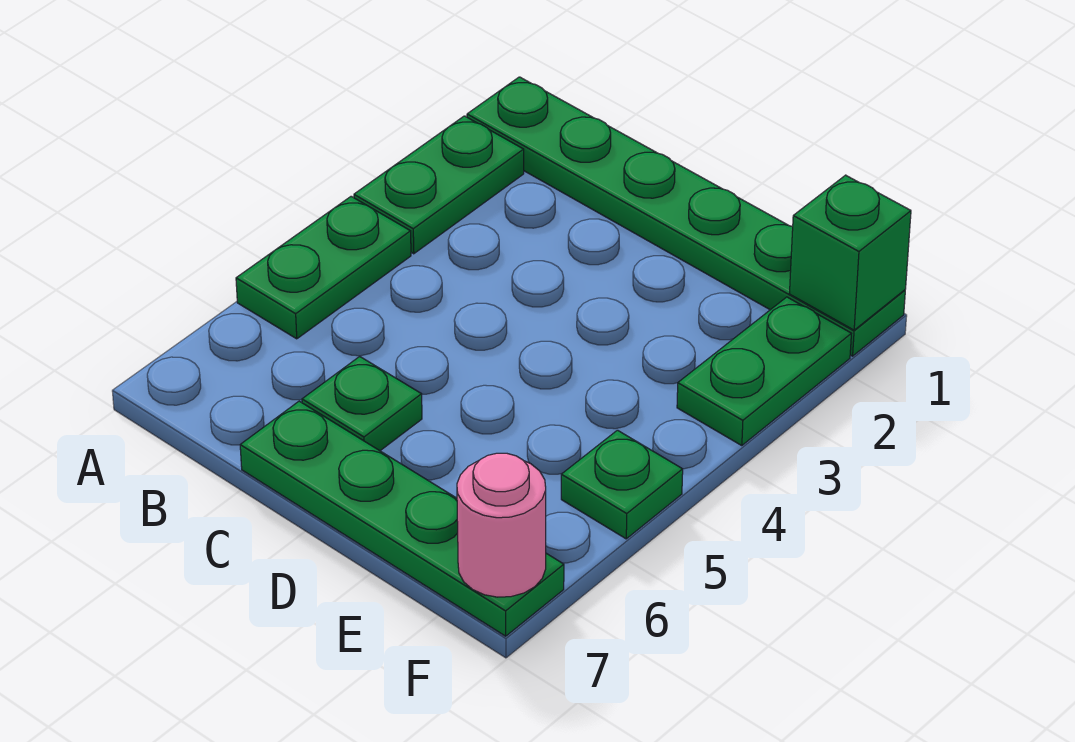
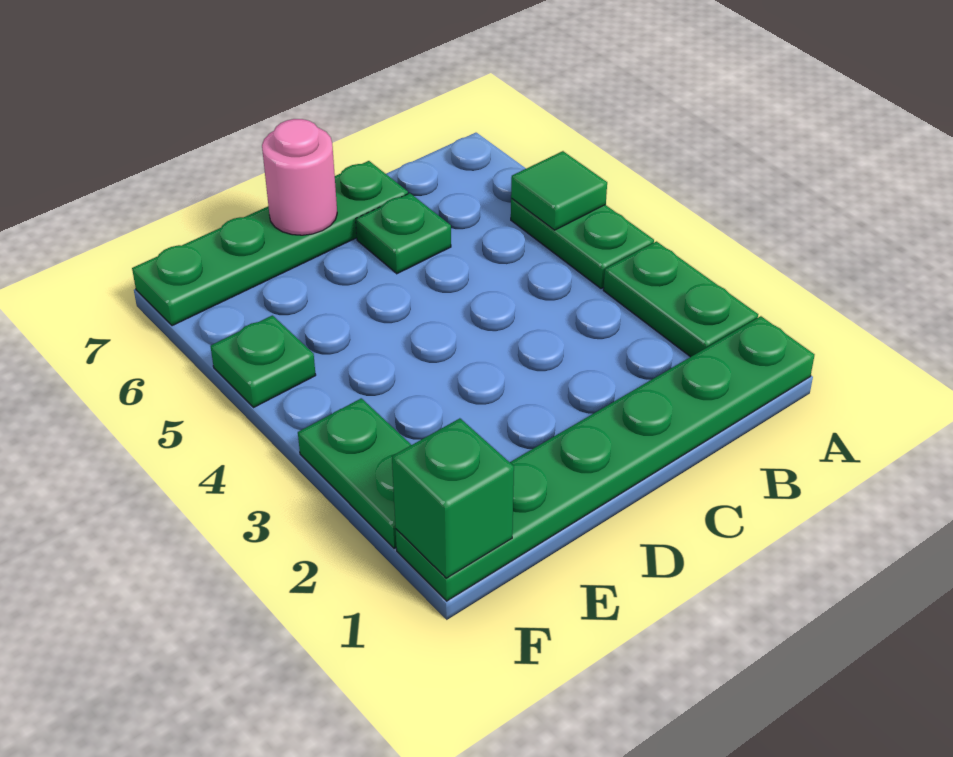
none -> green 1x1 tile [511,151,607,230]
pink 1x1 round brick [457,453,546,597] -> pink 1x1 round brick moved to [262,119,337,235]

